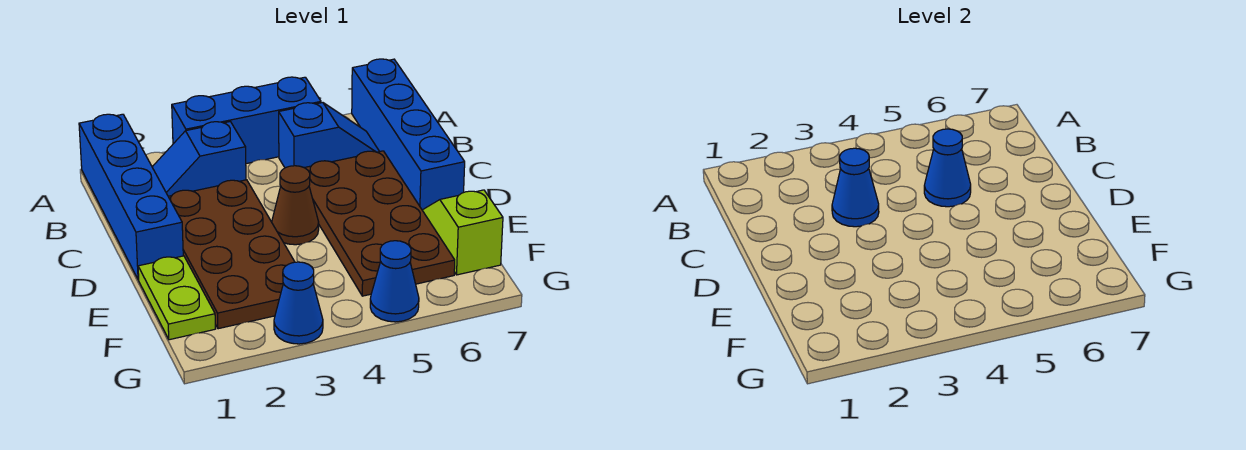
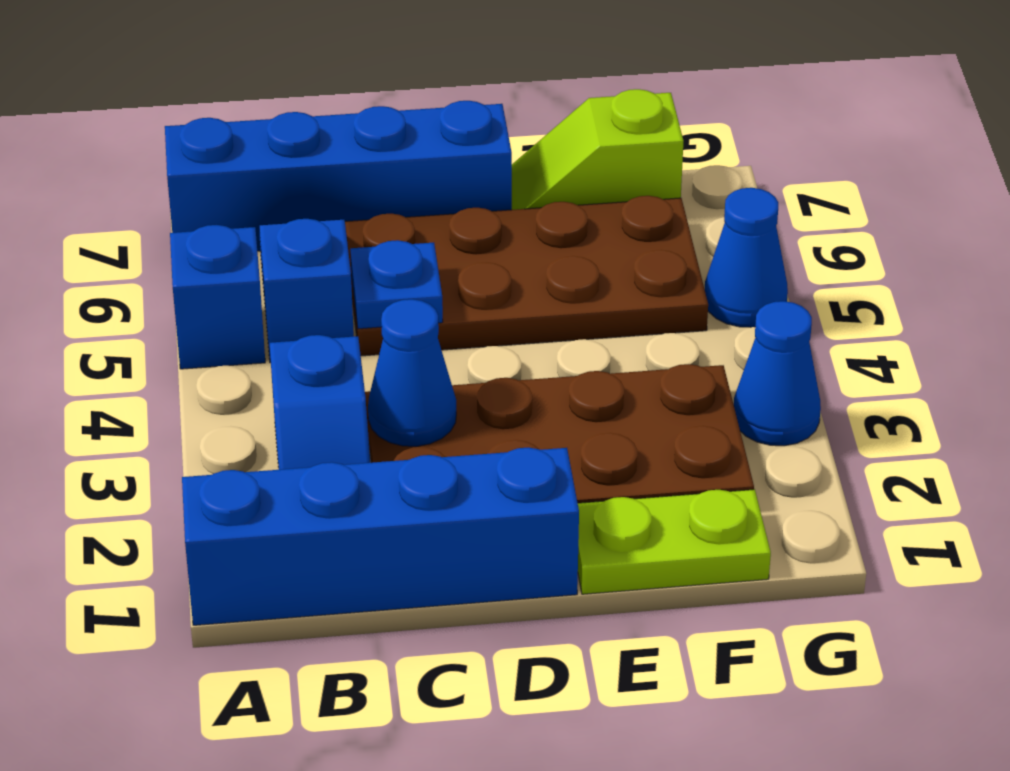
blue 1x3 brick [172,77,321,164] -> blue 1x1 brick [170,225,265,369]
blue 1x1 cone [924,129,971,207] -> blue 1x1 plate [350,240,443,329]
brown 1x1 cone [272,166,319,245] -> none

